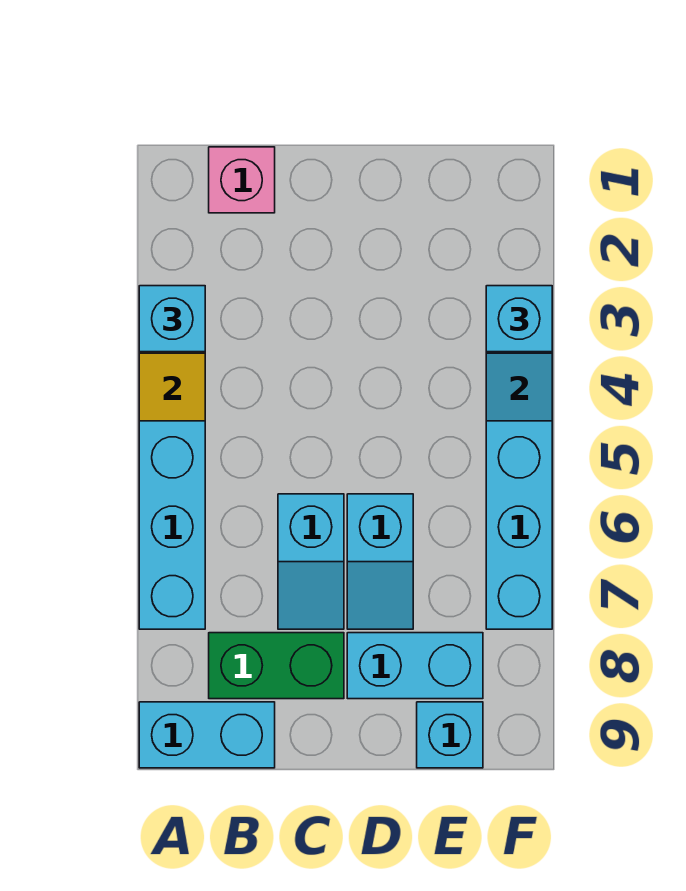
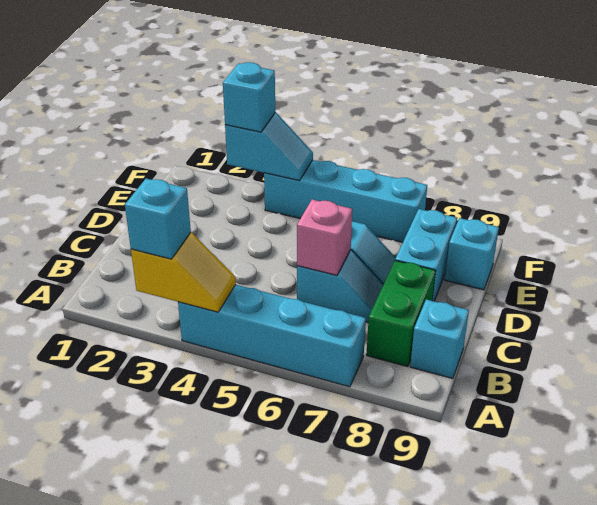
cyan 1x2 brick [139,702,275,768] -> cyan 1x1 brick [410,299,469,378]
pink 1x1 brick [209,147,275,213] -> pink 1x1 brick moved to [297,200,352,275]

